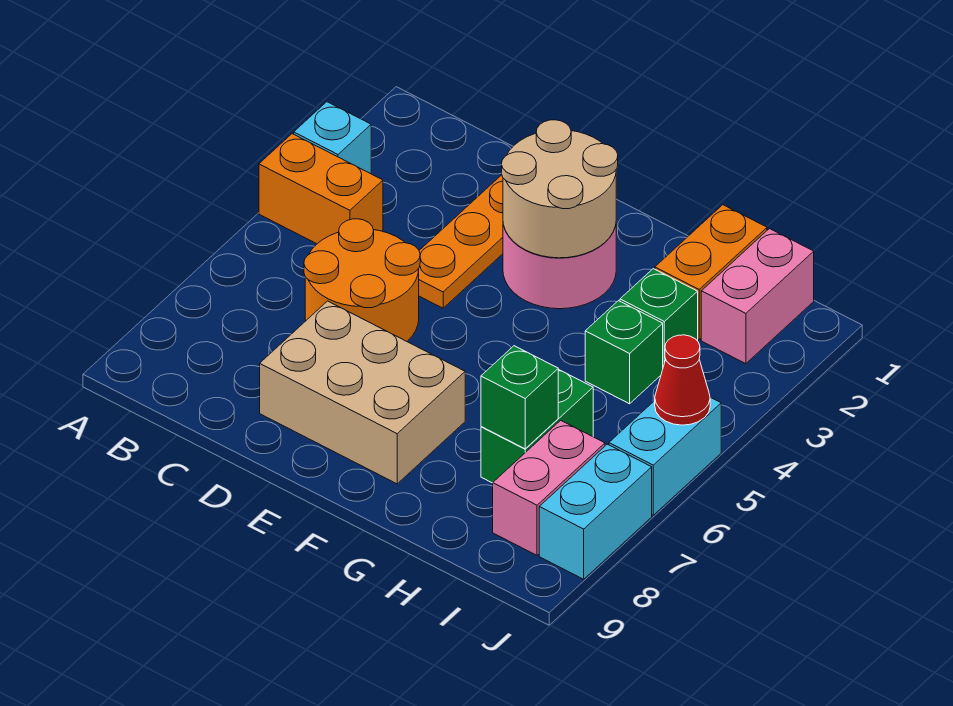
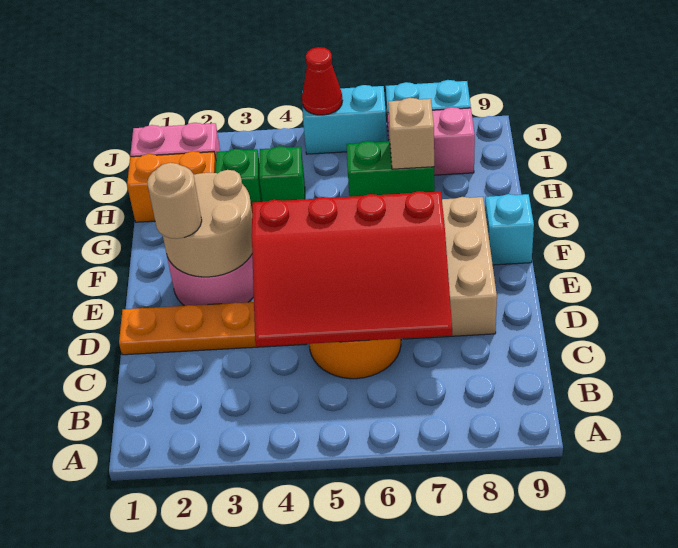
cyan 1x1 brick [294,102,371,174] -> cyan 1x1 brick moved to [485,194,534,265]
orange 1x2 brick [259,134,383,244] -> none
none -> red 3x4 slope [252,191,452,347]
none -> tan 1x1 round brick [147,163,202,239]
green 1x1 brick [481,346,558,449] -> tan 1x1 brick [388,98,434,169]

